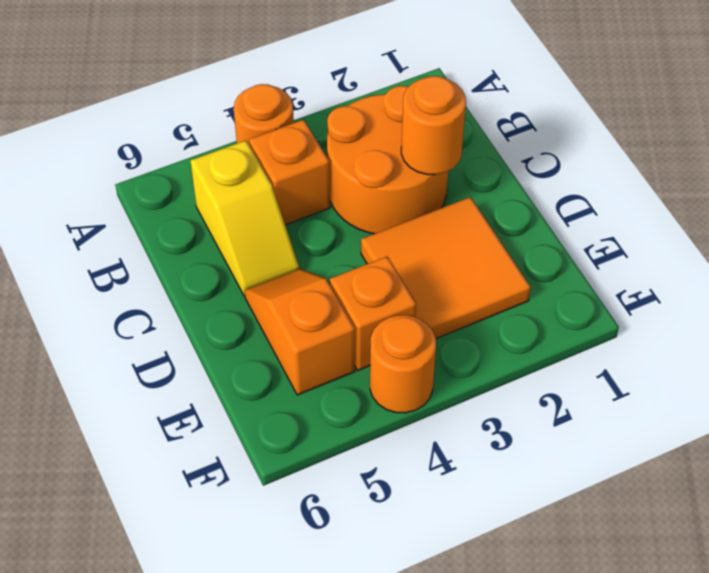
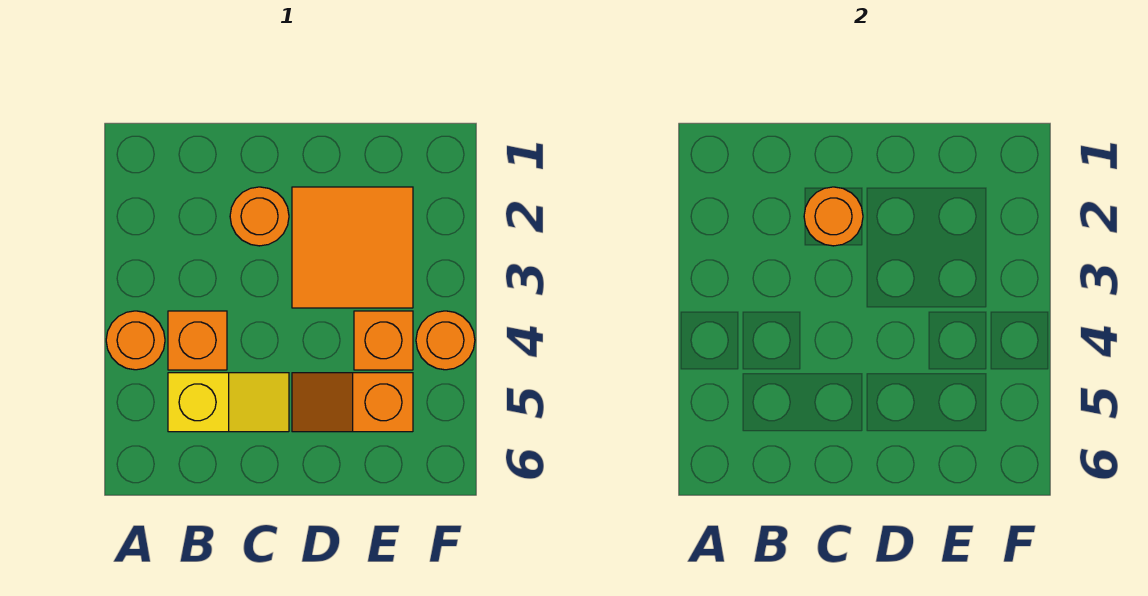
orange 2x2 round brick [327,86,448,234] -> orange 1x1 round brick [230,187,289,246]

